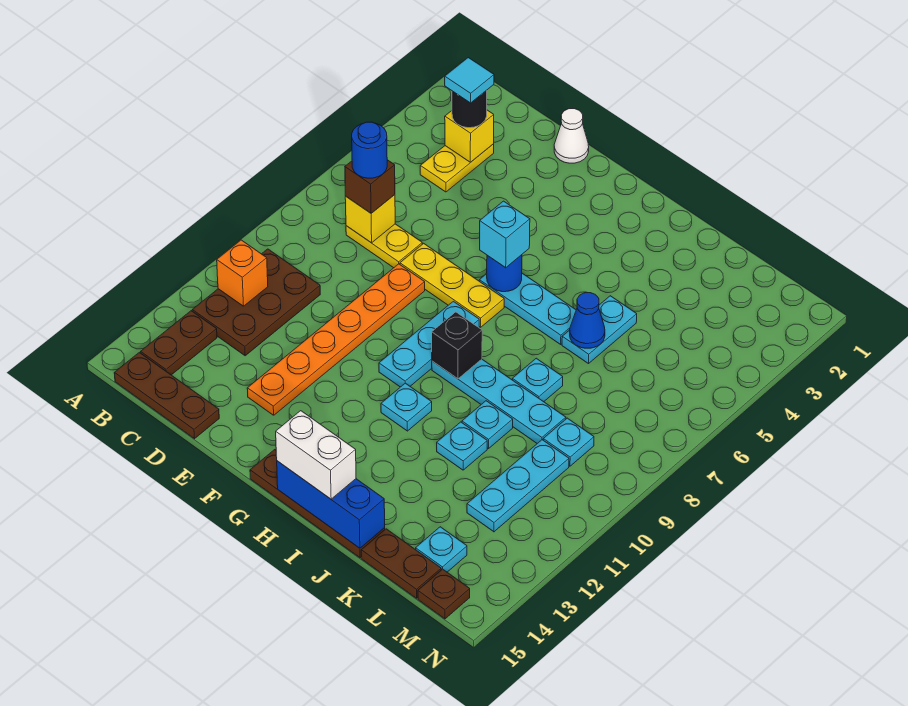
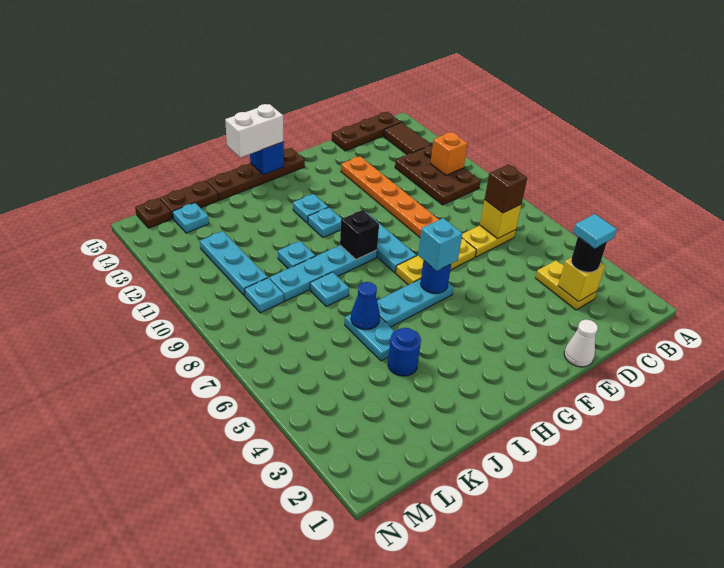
brown 1x2 plate [141,311,217,375] -> brown 1x2 tile [384,122,431,154]
blue 1x1 round brick [352,122,387,178] -> blue 1x1 round brick moved to [388,328,421,376]
blue 1x3 brick [277,461,385,548] -> blue 1x1 brick [250,142,284,175]
cyan 1x1 plate [437,422,487,470] -> cyan 1x1 plate moved to [293,194,328,223]

